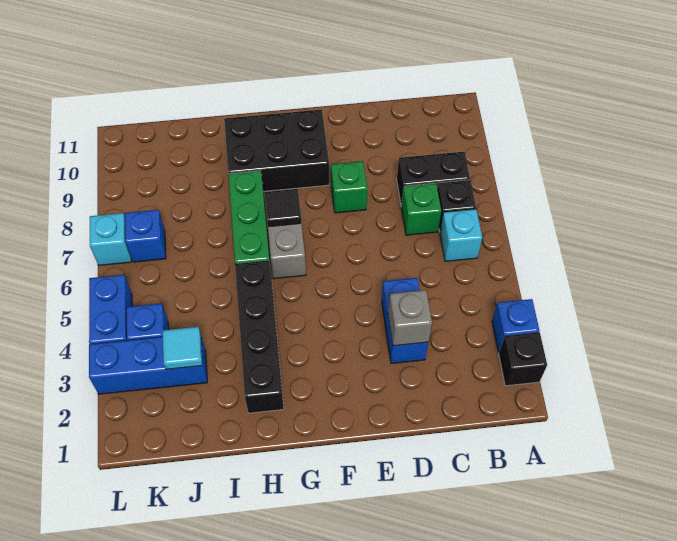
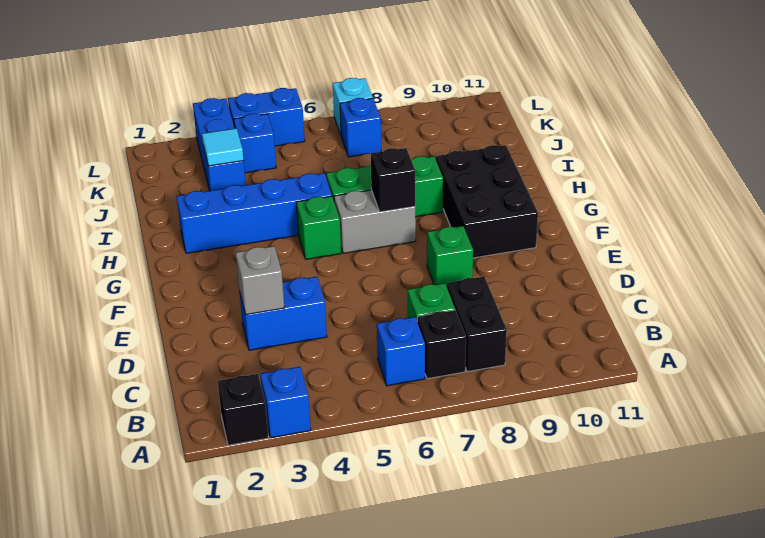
cyan 1x1 brick [440,209,482,261] -> blue 1x1 brick [377,317,425,386]
none -> green 1x1 brick [296,196,341,259]
black 1x1 tile [265,189,302,228] -> black 1x1 brick [371,148,415,212]
black 1x4 brick [235,260,284,413] -> blue 1x4 brick [177,173,332,253]

